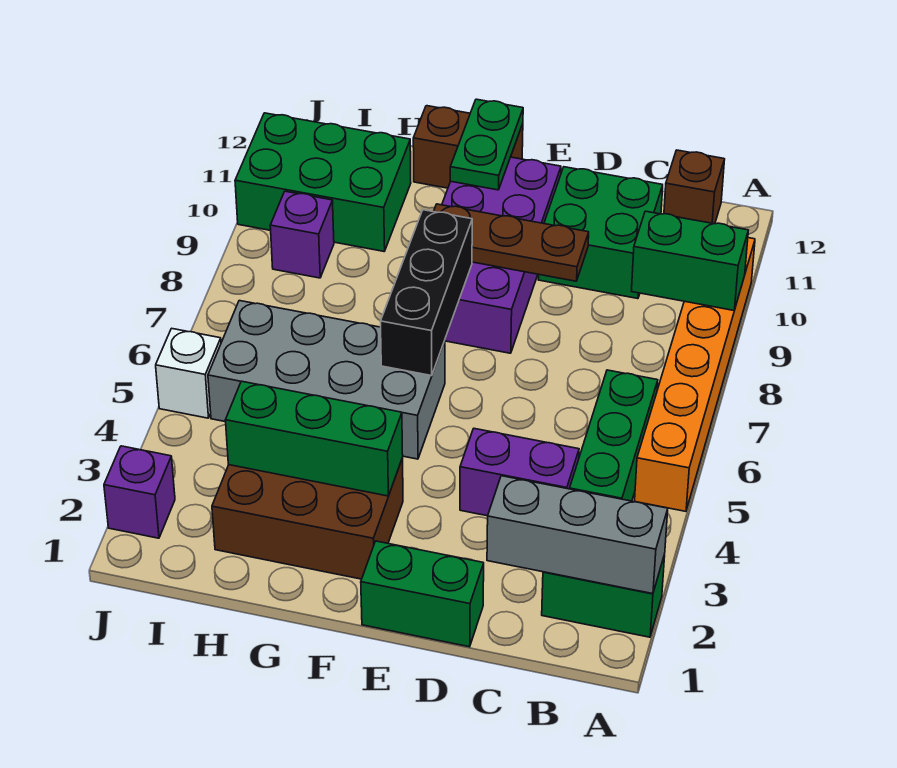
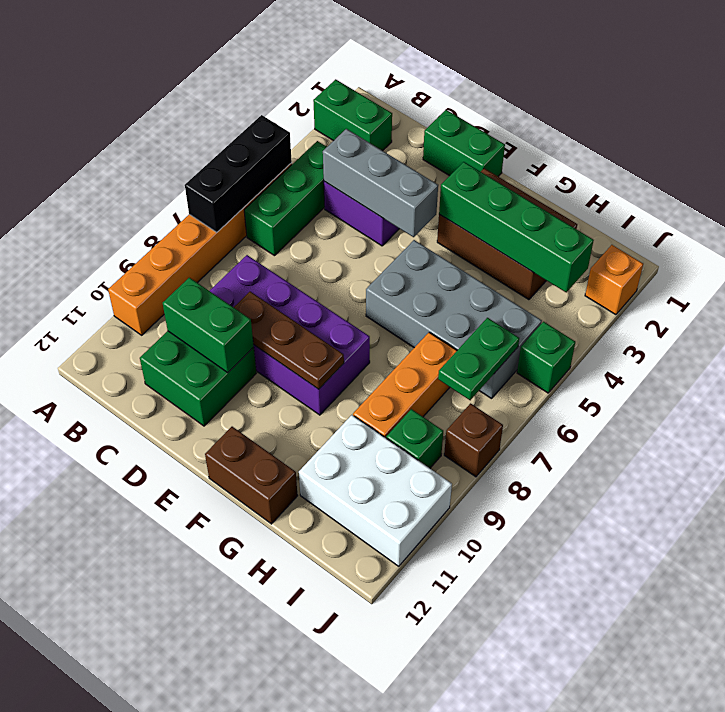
grey 1x3 brick [487,476,668,594] -> grey 1x3 brick moved to [323,129,438,237]
green 1x2 brick [632,211,748,310] -> green 1x2 brick moved to [163,278,254,373]
brown 1x1 brick [664,150,725,224] -> brown 1x1 brick moved to [444,403,503,477]
purple 2x4 brick [442,157,561,353] -> purple 2x4 brick turned to [210,255,370,415]
green 1x3 brick [226,381,403,496] -> green 1x4 brick [439,162,594,292]
black 1x3 brick [380,210,472,376] -> black 1x3 brick moved to [185,115,292,232]
green 1x2 plate [450,99,523,190] -> green 1x2 plate moved to [438,318,519,400]
none -> orange 1x3 brick [353,332,457,438]
green 2x3 brick [235,113,411,251] -> white 2x3 brick [299,415,452,566]
purple 1x1 brick [270,191,334,278] -> green 1x1 brick [386,409,443,468]
purple 1x1 brick [104,446,175,538] -> orange 1x1 brick [585,245,643,315]
white 1x1 brick [156,328,221,418] -> green 1x1 brick [517,322,575,393]

